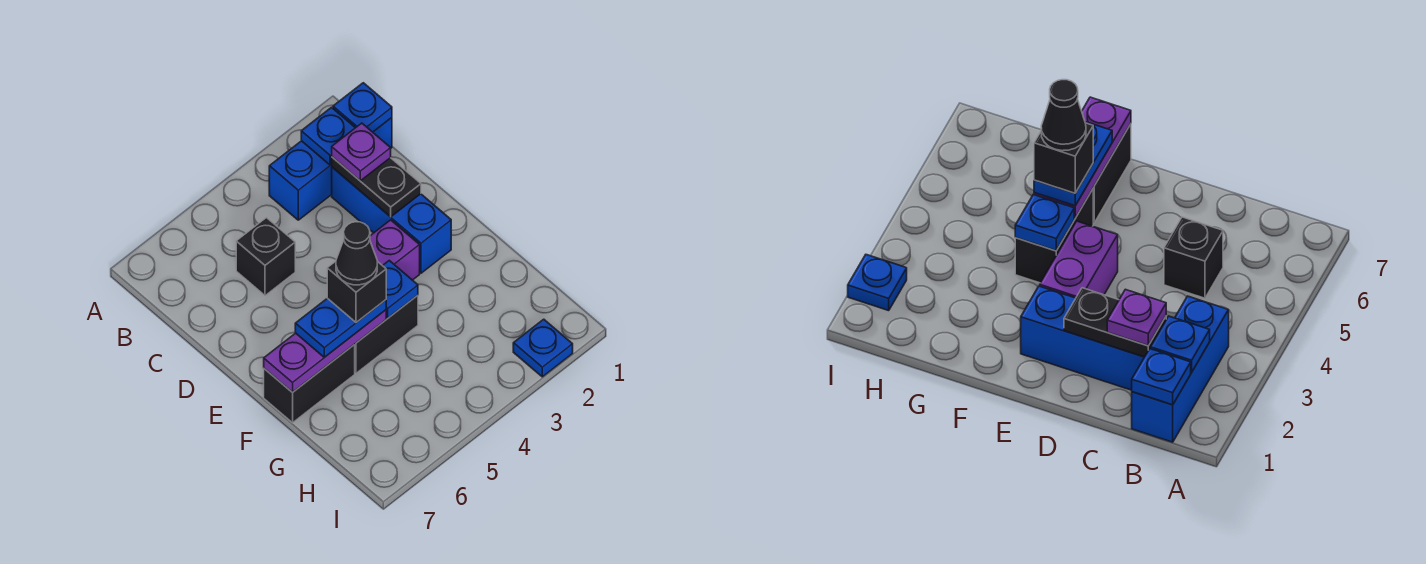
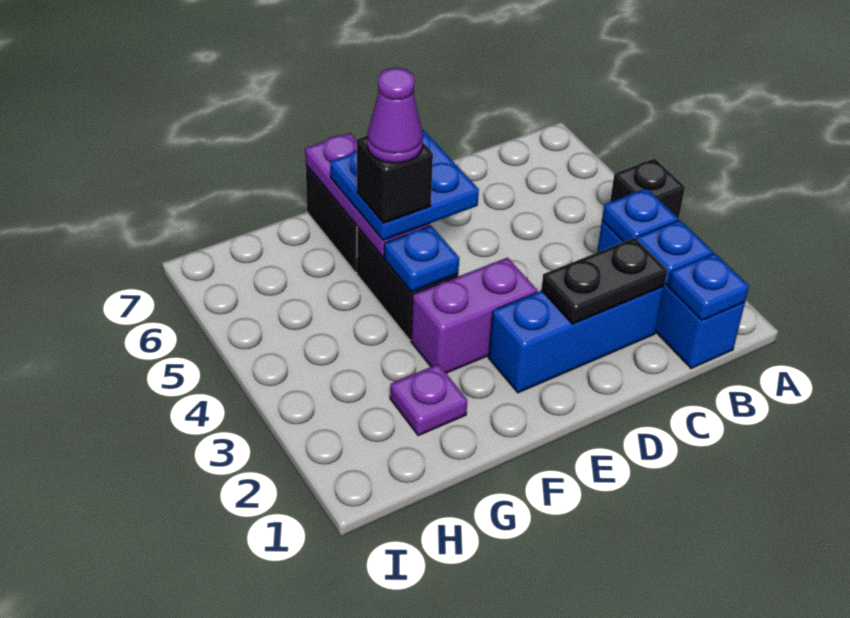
purple 1x1 plate [332,123,391,181] -> purple 1x1 plate moved to [390,364,467,435]
black 1x1 brick [236,218,295,296] -> black 1x1 brick moved to [610,158,685,220]
purple 1x2 brick [370,220,420,280] -> purple 1x2 brick turned to [411,258,537,373]
blue 1x2 plate [295,298,386,357] -> blue 2x2 plate [330,130,479,240]
black 1x1 cone [336,222,377,285] -> purple 1x1 cone [367,68,423,163]
blue 1x1 plate [513,319,573,377] -> blue 1x1 plate moved to [602,188,678,242]

